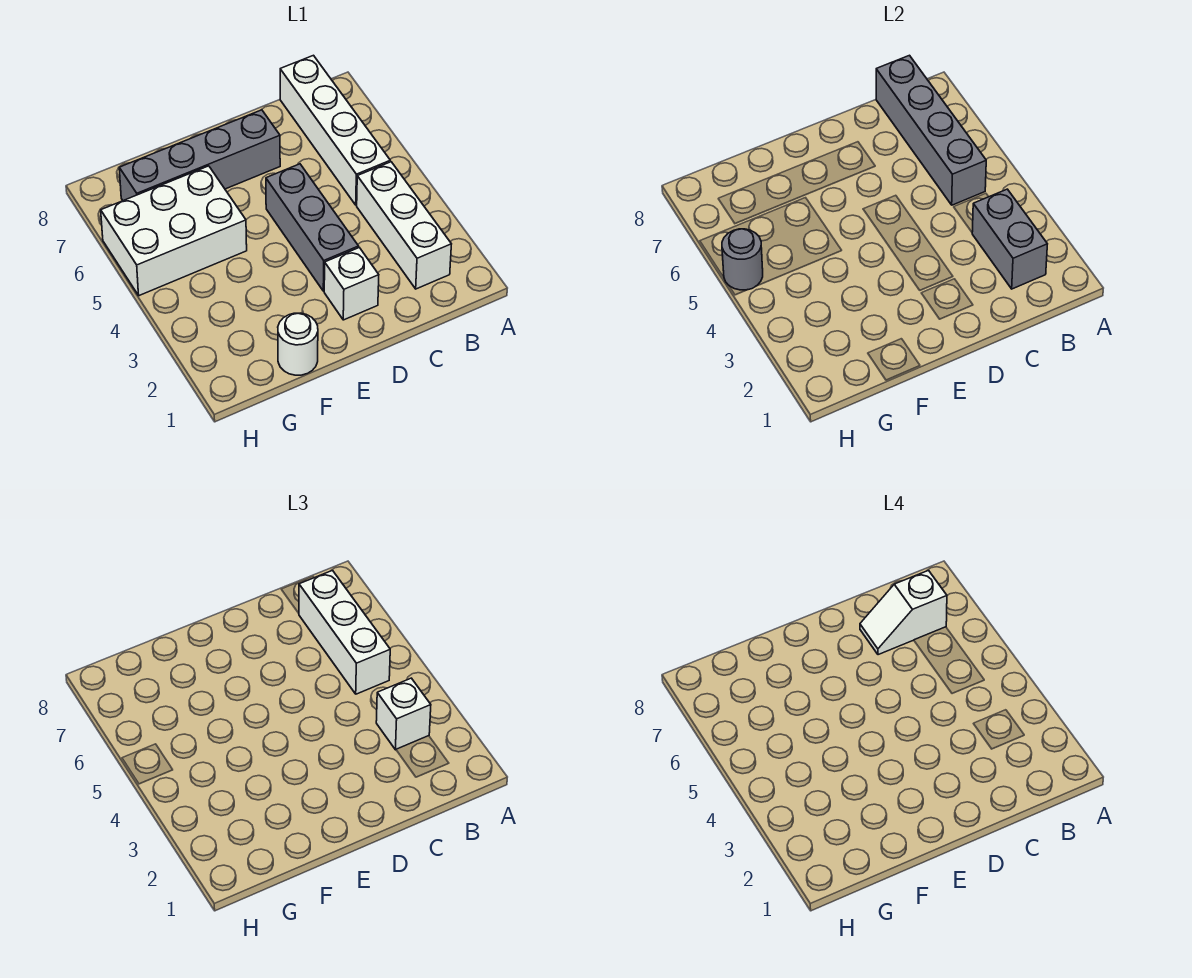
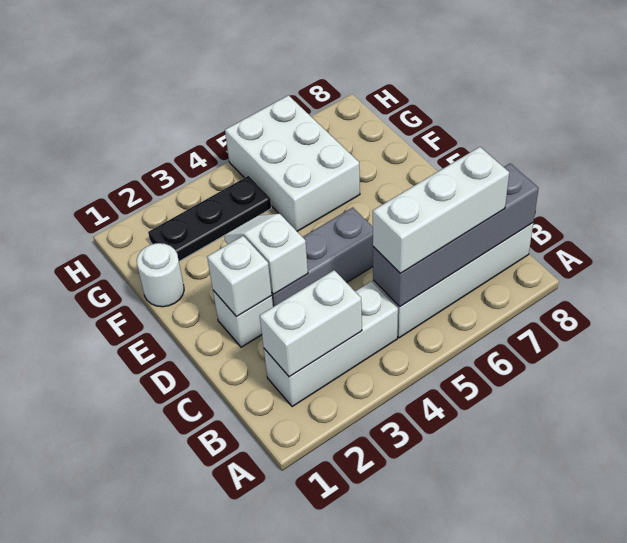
grey 1x2 brick [972,189,1047,289] -> white 1x2 brick [260,270,362,377]
white 1x1 brick [376,678,431,750] -> white 1x1 brick moved to [207,236,272,317]
white 1x2 slope [860,571,947,655] -> white 1x2 slope moved to [224,214,308,294]
grey 1x4 brick [119,110,280,201] -> none
none -> black 1x3 plate [148,176,271,261]
grey 1x1 round brick [722,229,763,290] -> none

